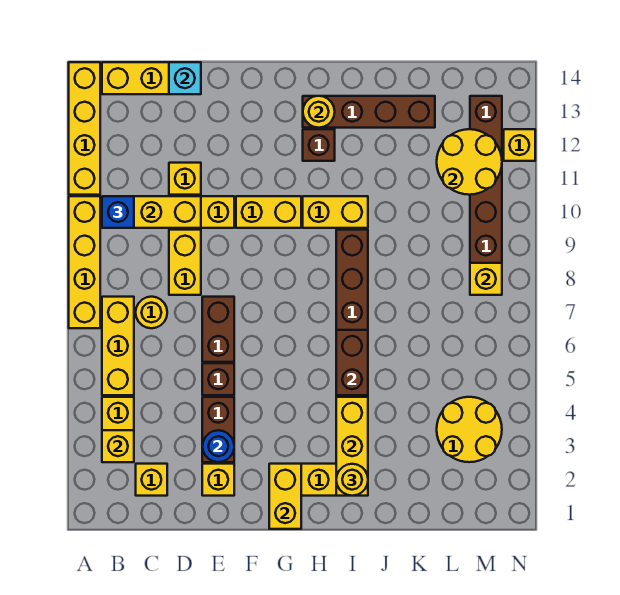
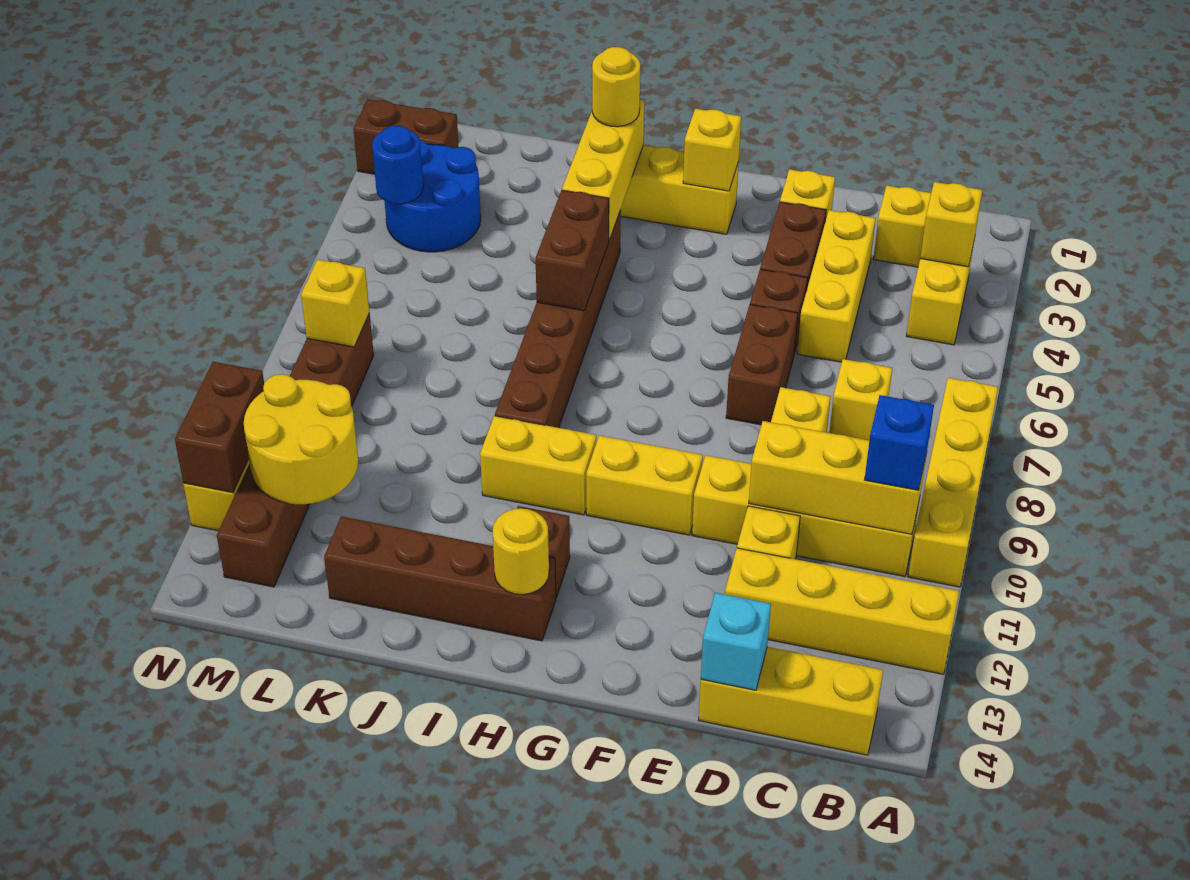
yellow 1x4 brick [69,62,100,195] -> yellow 1x4 brick turned to [725,548,959,674]
yellow 1x3 brick [102,297,134,395] -> yellow 1x3 brick moved to [797,210,876,362]
yellow 1x1 round brick [136,297,167,328] -> yellow 1x1 brick [830,359,892,440]
blue 1x1 round brick [202,430,234,462] -> blue 1x1 round brick moved to [372,125,423,204]
yellow 1x2 brick [269,464,301,529] -> yellow 1x1 brick [683,109,741,191]
yellow 2x2 round brick [437,397,502,462] -> blue 2x2 round brick [385,140,481,252]
none -> brown 1x2 brick [353,99,459,174]
none -> brown 1x2 brick [175,362,264,493]

